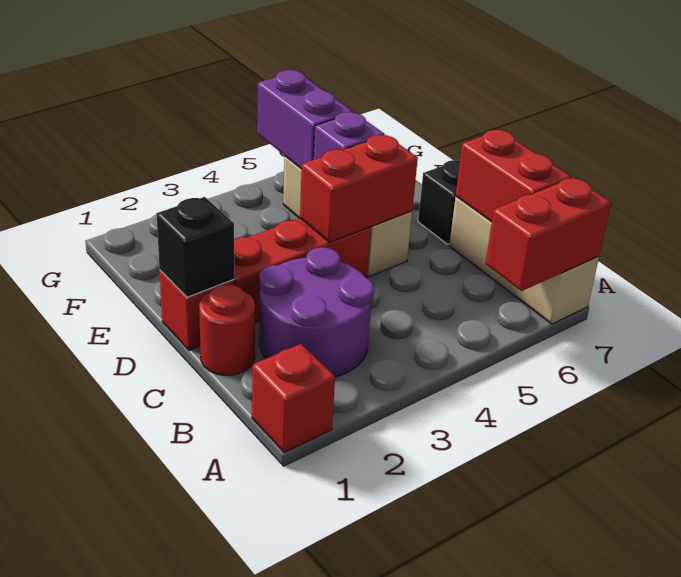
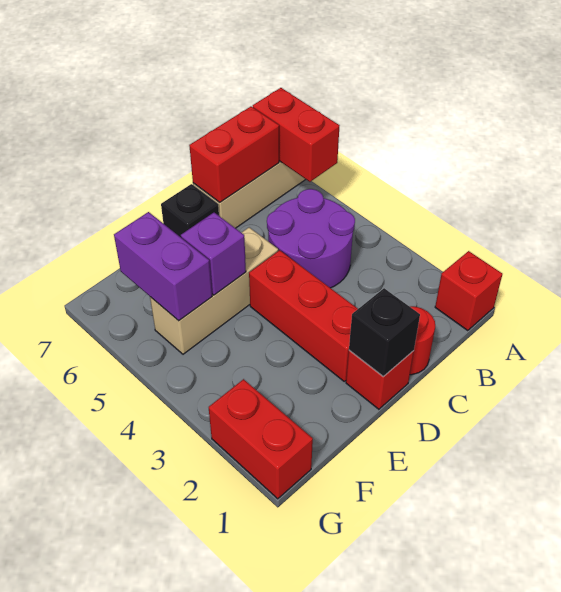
purple 2x2 round brick [259,247,374,377] -> purple 2x2 round brick moved to [267,189,355,288]
red 1x2 brick [300,135,418,242] -> red 1x2 brick moved to [209,379,313,499]
purple 1x2 brick [257,70,353,169] -> purple 1x2 brick turned to [114,212,212,321]

